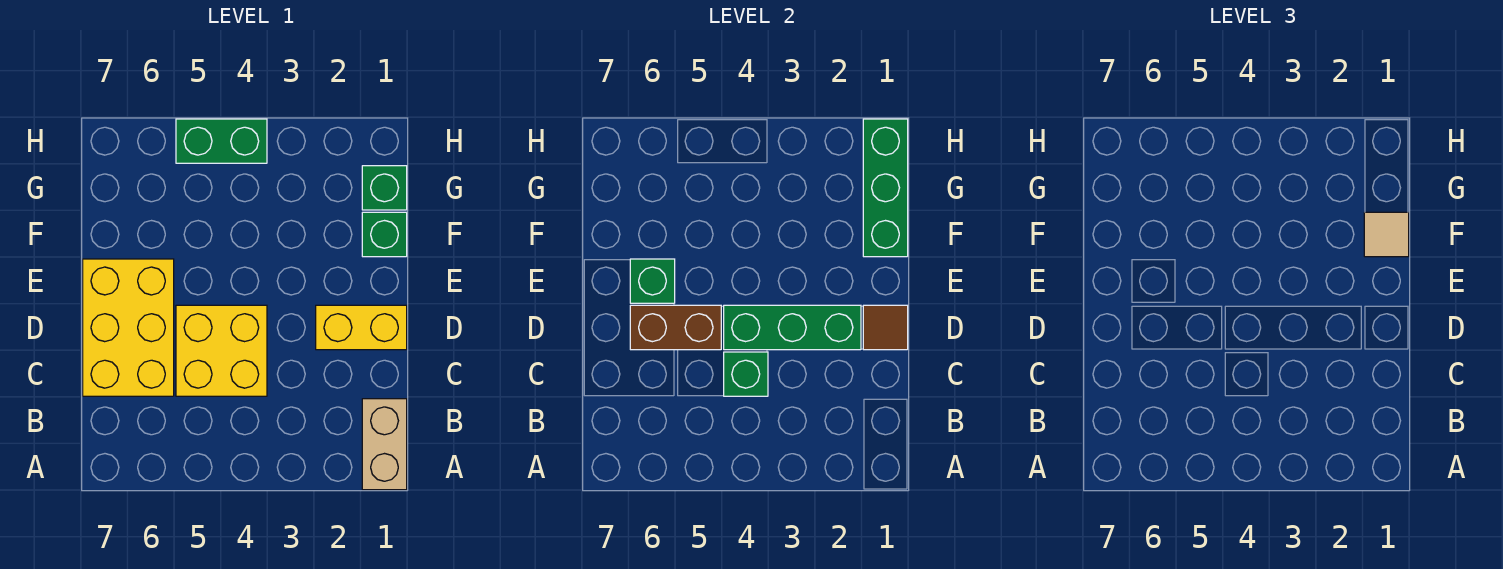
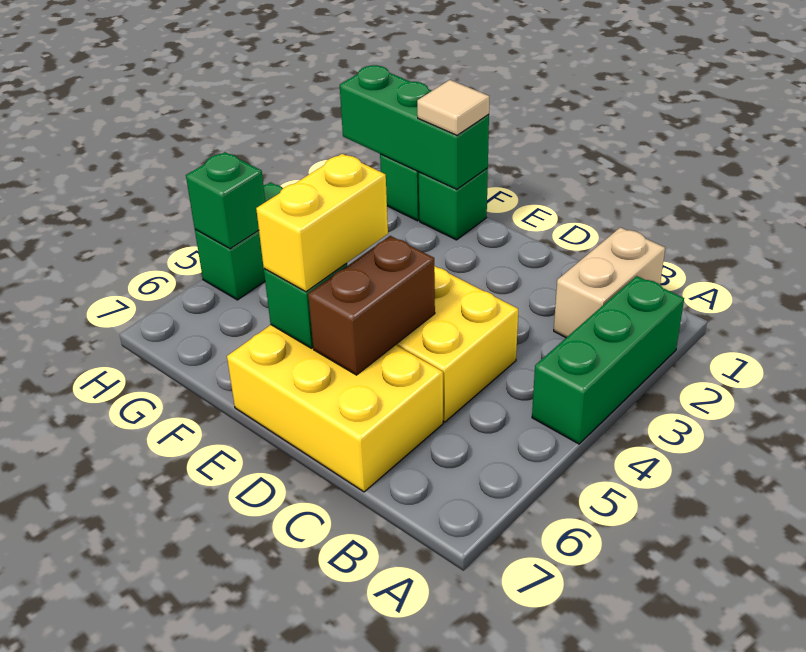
tan 1x2 brick [362,399,407,490] -> tan 1x2 brick turned to [554,227,665,338]
green 1x1 brick [724,352,768,396] -> green 1x1 brick moved to [186,152,265,249]
yellow 1x2 brick [316,305,407,350] -> yellow 1x2 brick moved to [256,154,388,292]
brown 1x1 tile [863,305,908,350] -> none
green 1x3 brick [724,305,861,350] -> green 1x3 brick moved to [532,276,684,444]

